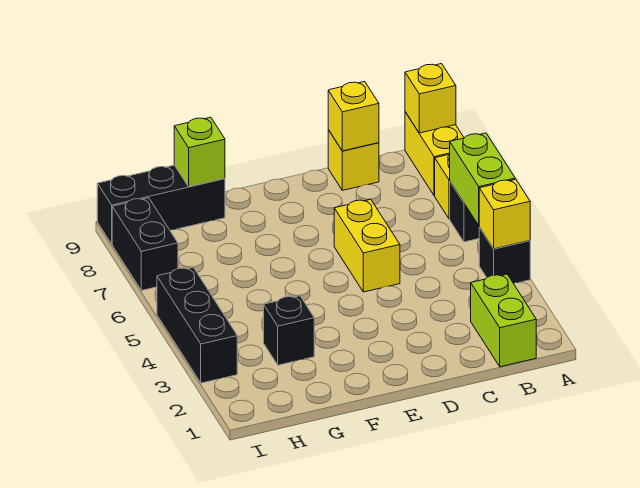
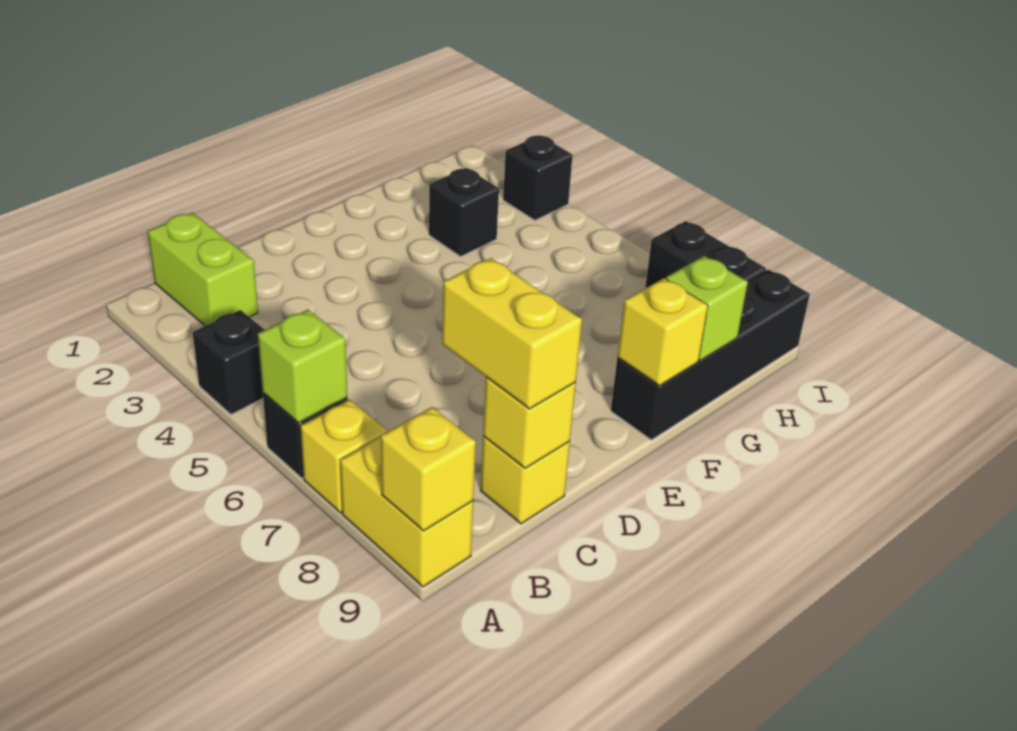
yellow 1x1 brick [479,179,530,249] -> yellow 1x1 brick moved to [617,278,708,386]
lime 1x2 brick [449,133,515,225] -> lime 1x1 brick [258,310,347,423]
yellow 1x2 brick [334,199,400,292] -> yellow 1x2 brick moved to [442,258,582,409]
black 1x3 brick [97,165,225,244] -> black 1x4 brick [611,270,810,440]
black 1x3 brick [157,267,237,383] -> black 1x1 brick [503,136,573,220]

